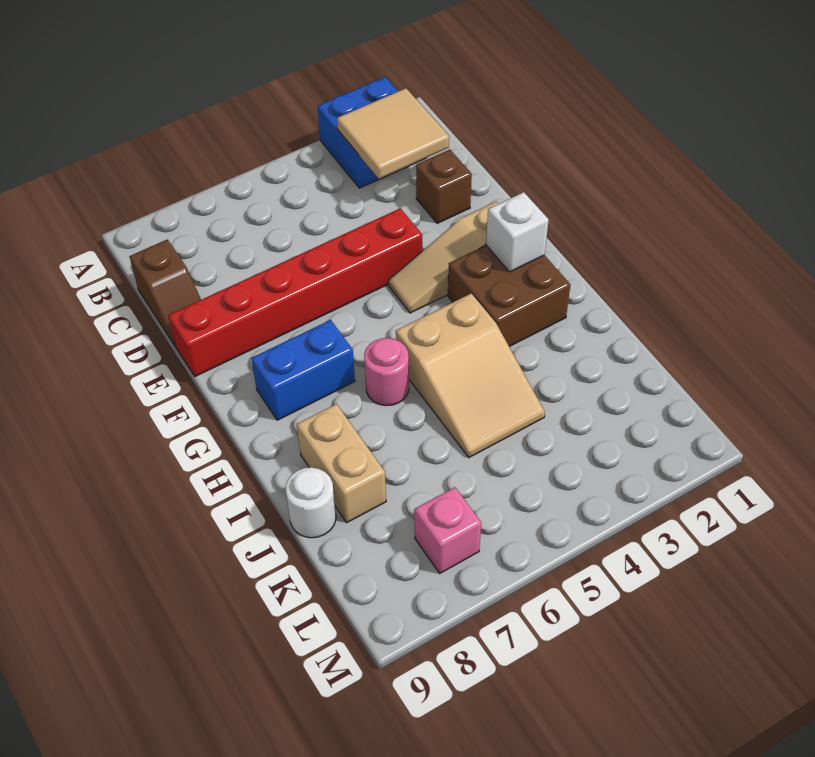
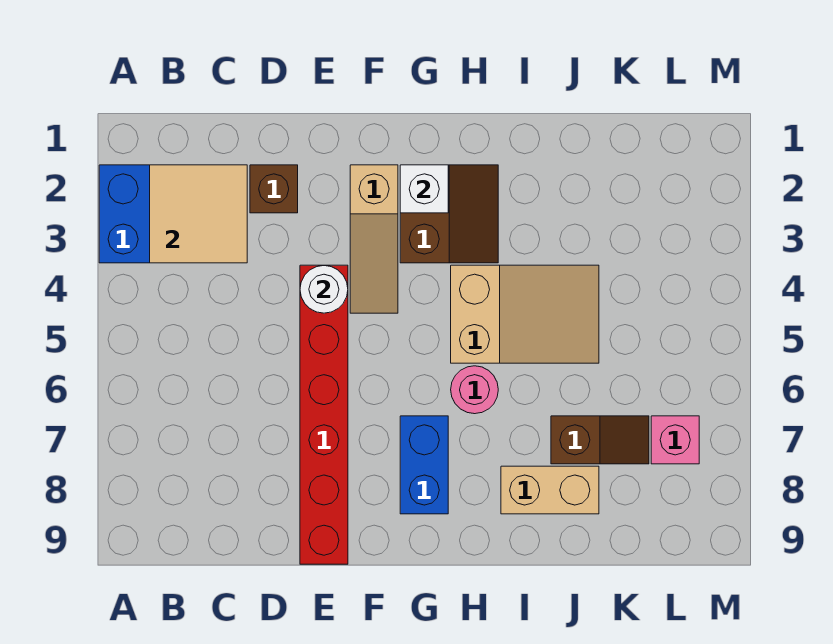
brown 1x2 slope [129,240,201,345] -> brown 1x2 slope moved to [551,416,649,464]
brown 2x2 brick [448,245,570,347] -> brown 2x2 slope [400,165,498,263]
white 1x1 round brick [286,467,336,538] -> white 1x1 round brick moved to [300,266,348,313]

